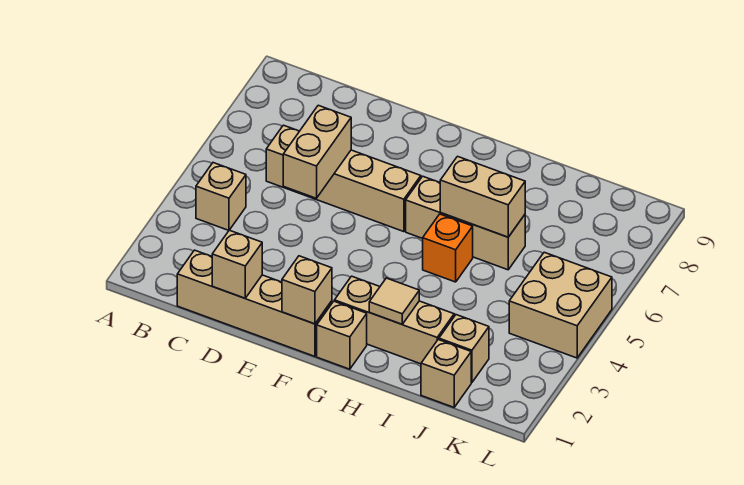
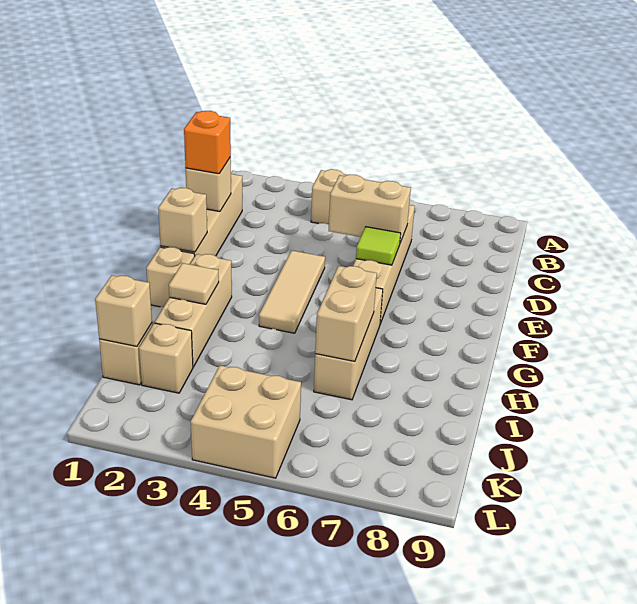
none -> tan 1x3 tile [259,251,325,333]
none -> lime 1x1 tile [356,227,401,265]
orange 1x1 brick [423,214,473,282] -> orange 1x1 brick moved to [184,111,231,174]
none -> tan 1x1 brick [95,275,152,346]

